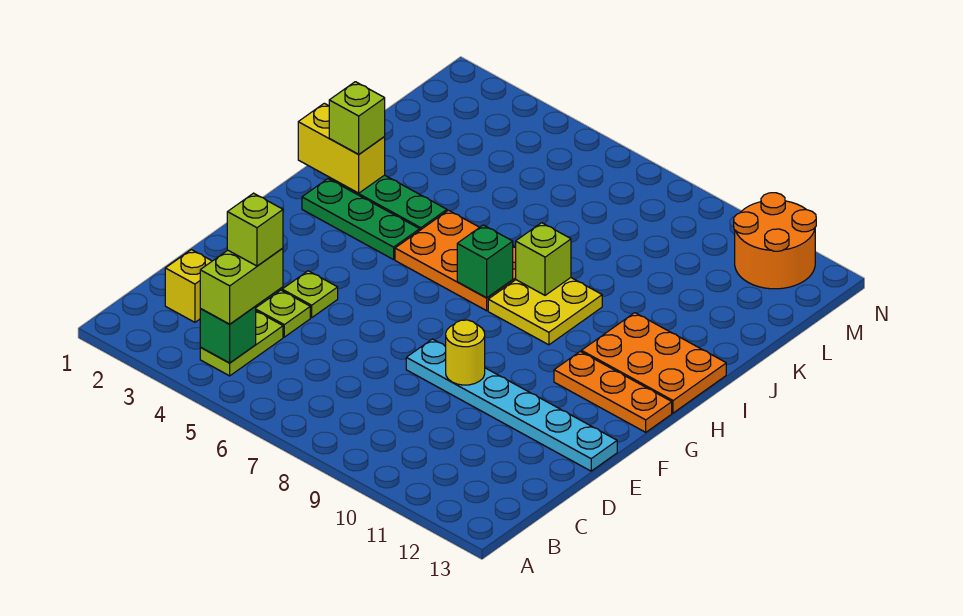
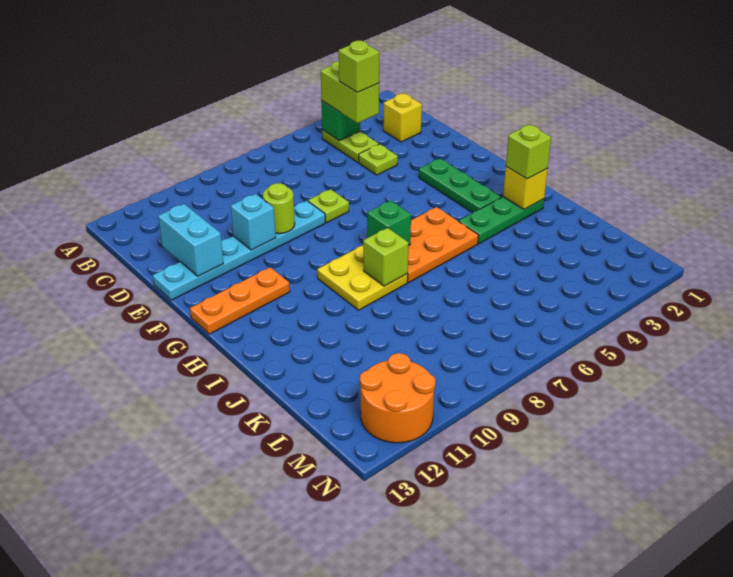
none -> cyan 1x2 brick [158,204,223,276]
lime 1x1 plate [282,271,338,318] -> lime 1x1 plate moved to [308,189,349,223]
yellow 1x1 round brick [446,320,485,385] -> lime 1x1 round brick [263,183,295,234]
none -> cyan 1x1 brick [231,194,276,250]
green 1x3 plate [302,179,420,260] -> green 1x3 plate turned to [419,158,501,213]
orange 2x3 plate [581,313,726,413] -> none
yellow 1x2 brick [298,103,385,193] -> yellow 1x1 brick [503,167,548,209]

